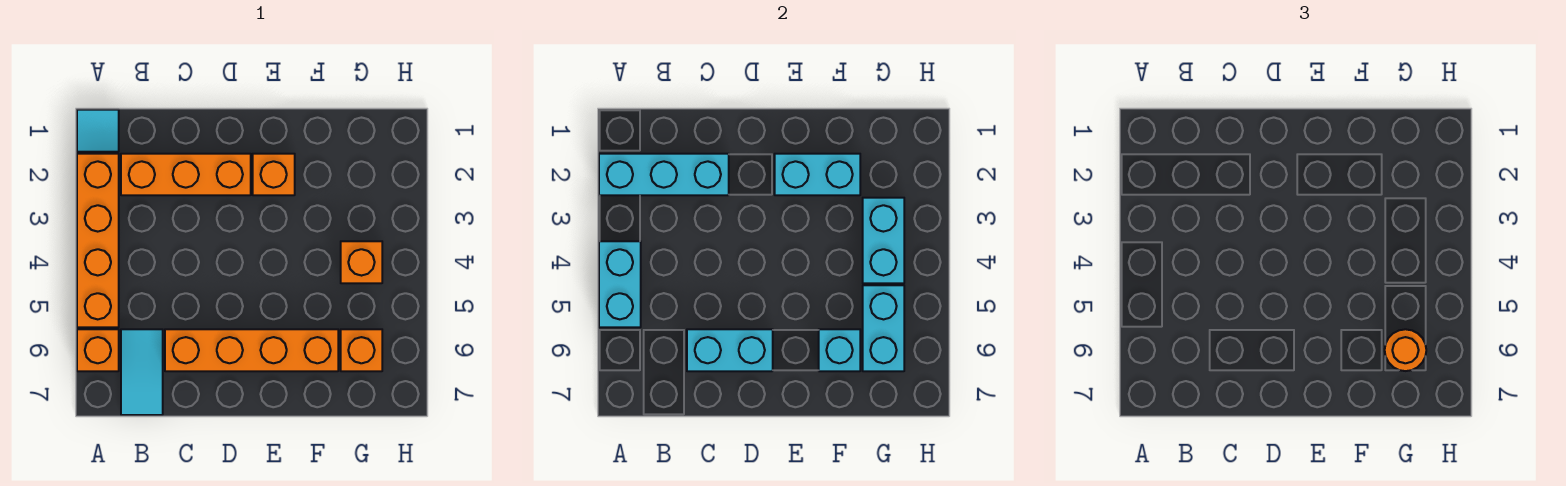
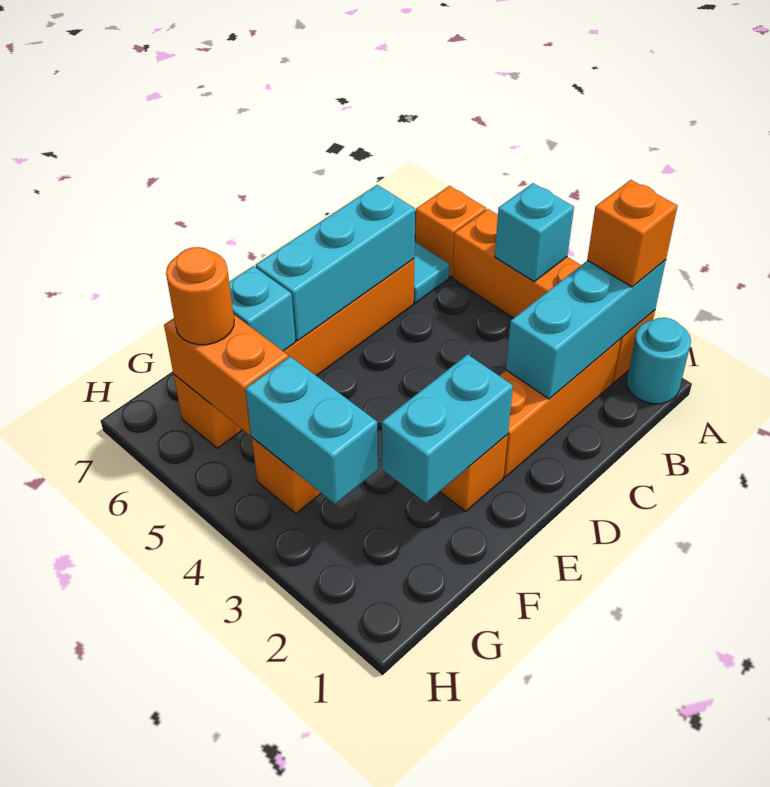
cyan 1x1 tile [77,110,119,152] -> cyan 1x1 round brick [627,318,691,404]
none -> orange 1x1 brick [587,180,677,287]
cyan 1x2 brick [599,241,641,327] -> cyan 1x1 brick [495,183,574,282]
cyan 1x2 brick [687,329,773,371] -> cyan 1x3 brick [256,185,415,341]
cyan 1x2 brick [863,285,904,371] -> orange 1x2 brick [164,314,288,435]

